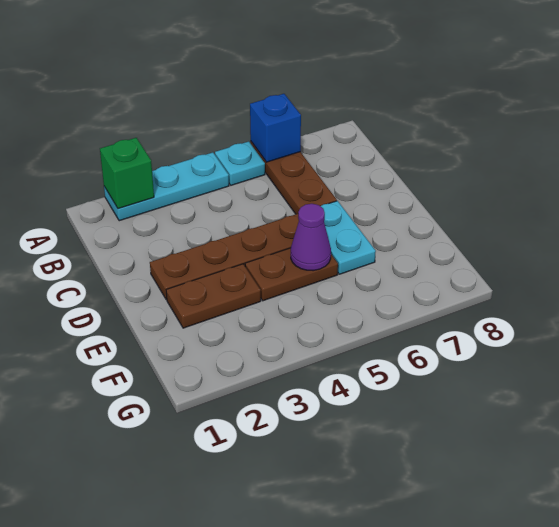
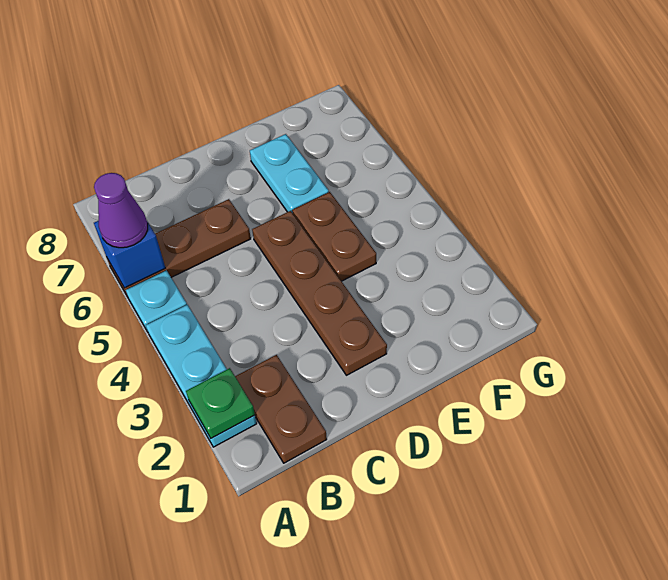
green 1x1 brick [100,138,154,209] -> green 1x1 plate [186,368,255,438]
cyan 1x2 plate [321,201,376,274] -> cyan 1x2 plate turned to [250,134,329,213]
brown 1x2 plate [166,264,261,328] -> brown 1x2 plate moved to [235,355,327,463]
purple 1x1 cone [291,204,331,271] -> purple 1x1 cone moved to [94,173,148,248]

